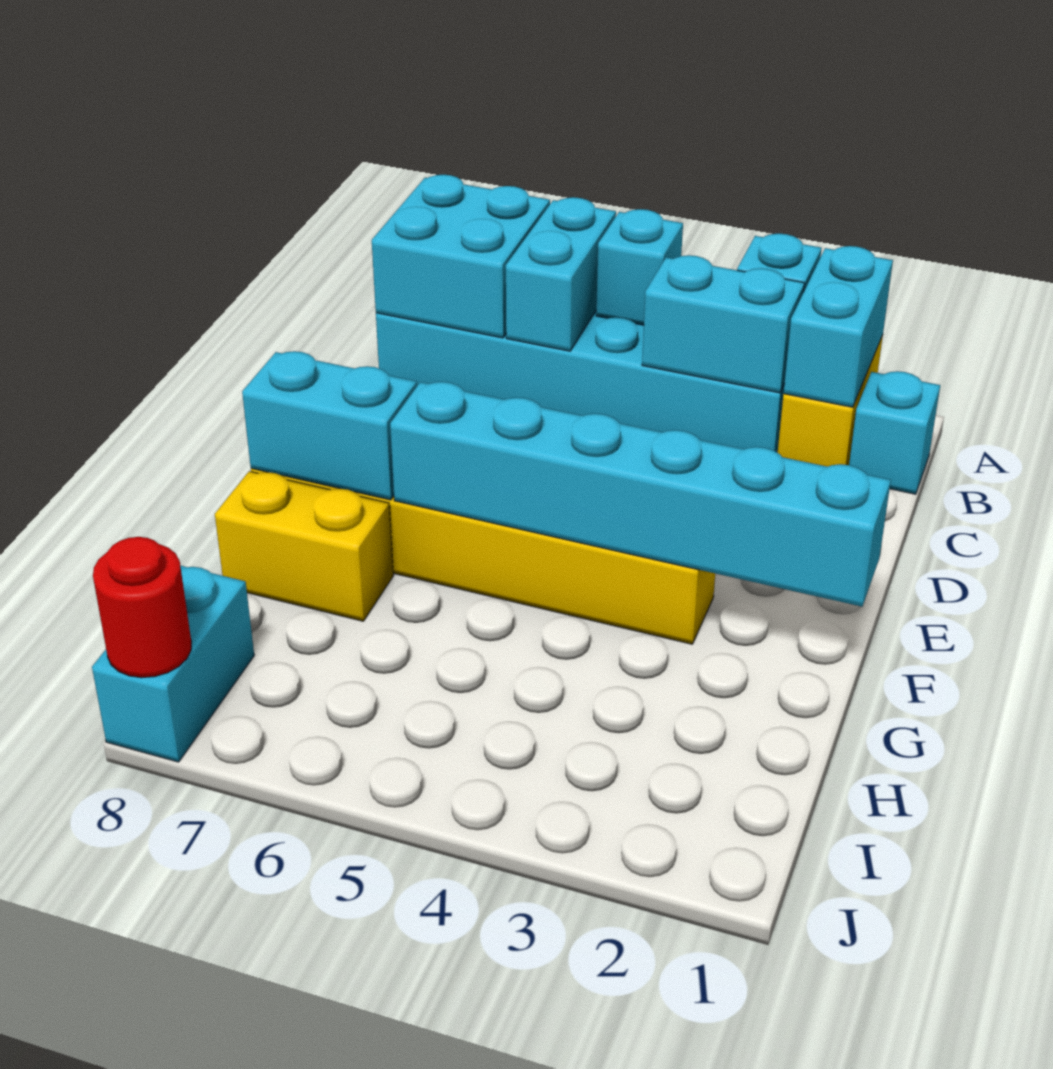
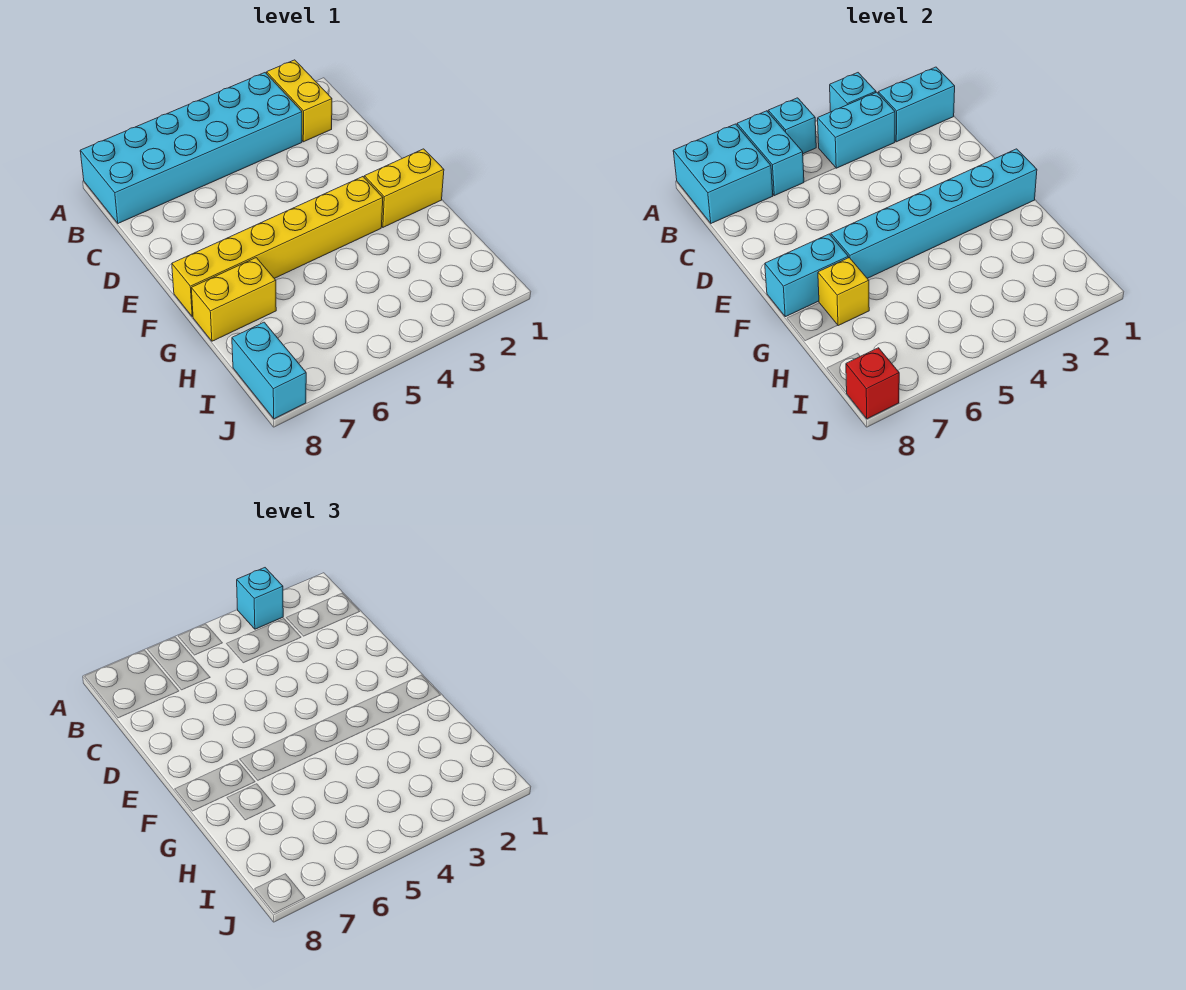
cyan 1x2 brick [784,246,893,407] -> cyan 1x2 brick turned to [878,67,955,142]
cyan 1x1 brick [849,371,940,494] -> cyan 1x1 brick moved to [237,568,283,629]
none -> yellow 1x2 brick [364,149,444,227]
none -> yellow 1x1 brick [818,258,869,326]
red 1x1 round brick [93,537,191,678] -> red 1x1 brick [846,348,899,419]

